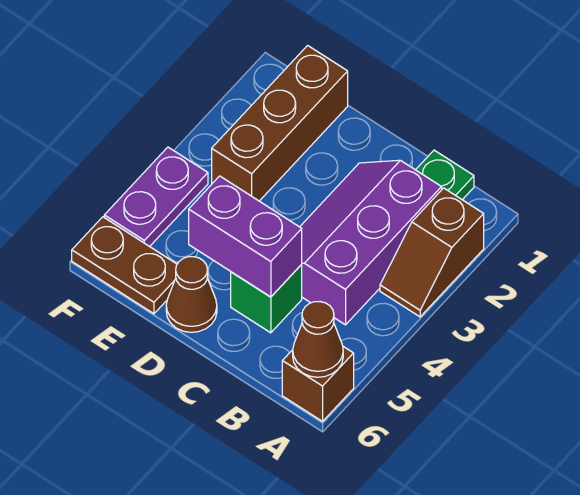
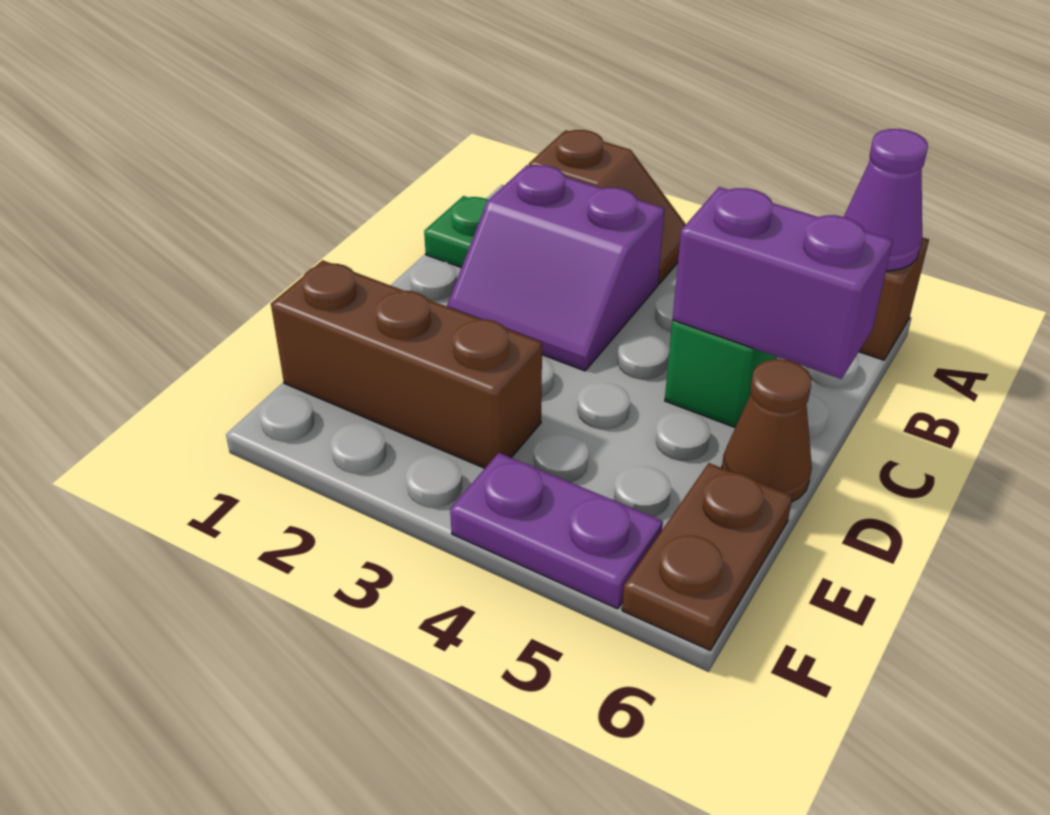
brown 1x1 cone [293,302,343,377] -> purple 1x1 cone [844,129,928,271]
purple 2x3 slope [300,160,442,325] -> purple 2x2 slope [447,165,664,371]
purple 1x2 brick [189,176,302,297] -> purple 1x2 brick turned to [672,187,893,379]

